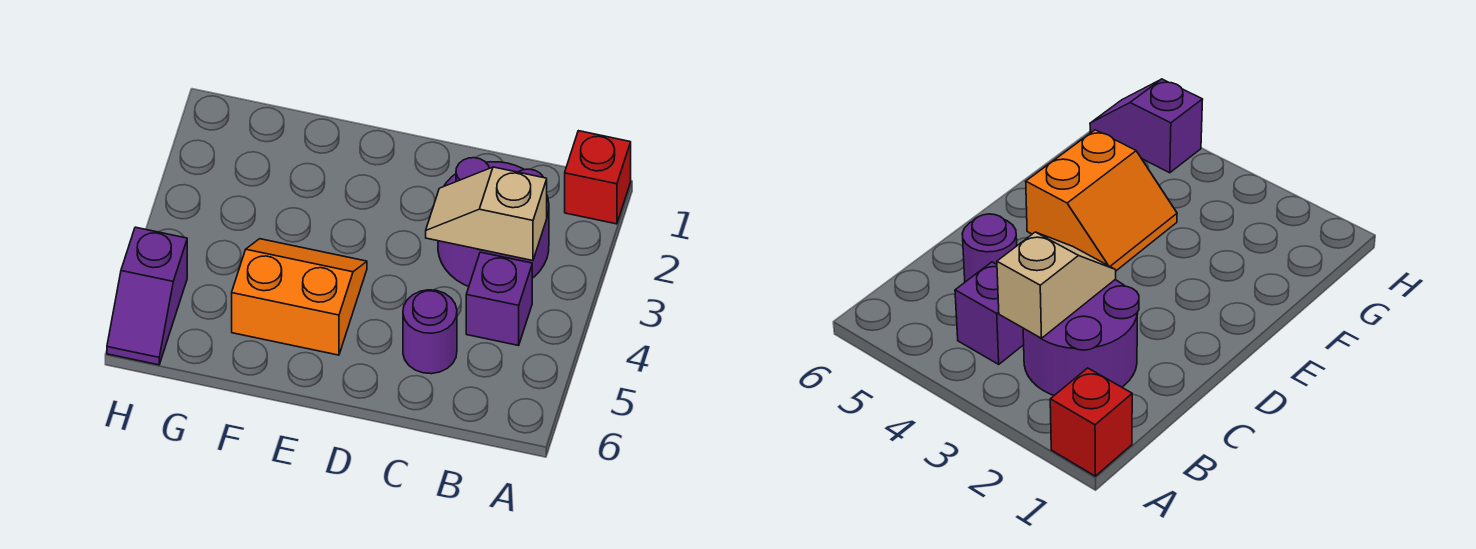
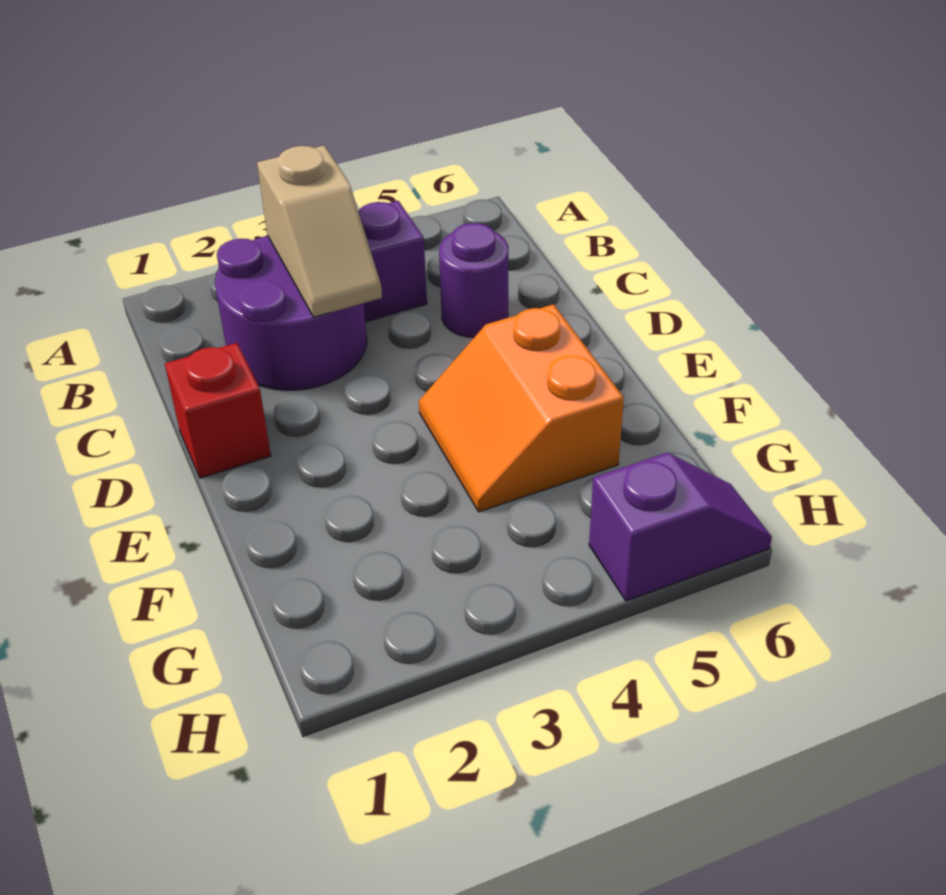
red 1x1 brick [565,131,631,224] -> red 1x1 brick moved to [165,343,271,478]

